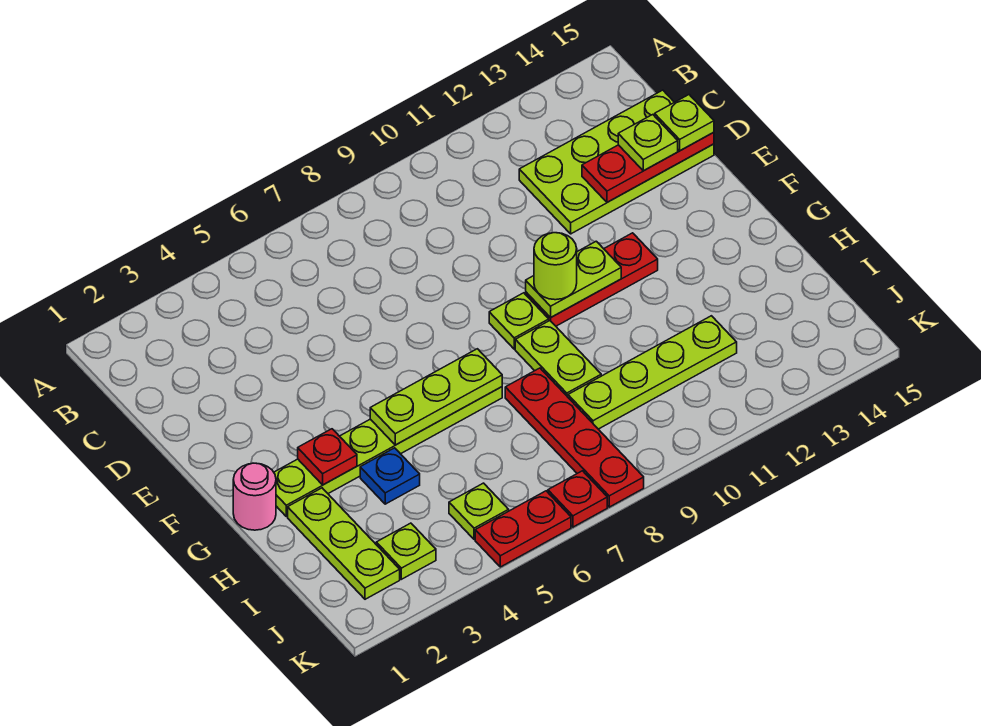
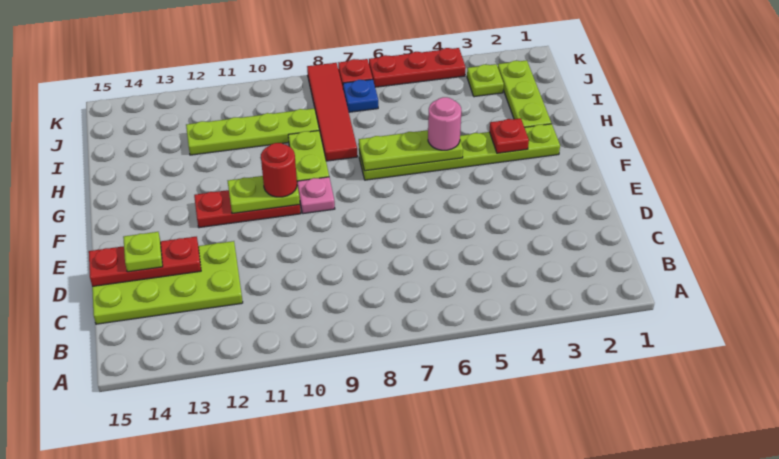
lime 1x1 plate [655,95,714,151] -> none
lime 1x1 plate [489,293,549,349] -> pink 1x1 plate [297,177,335,214]
lime 1x1 round brick [534,233,577,300] -> red 1x1 round brick [261,143,297,197]
pink 1x1 round brick [233,463,276,530] -> pink 1x1 round brick moved to [428,97,461,150]
blue 1x1 plate [360,448,420,504] -> blue 1x1 plate moved to [343,79,378,112]
red 1x4 plate [505,368,644,507] -> red 1x4 tile [307,63,357,161]
lime 1x1 plate [449,483,509,539] -> none
red 1x2 plate [475,491,571,567] -> red 1x3 plate [369,48,466,87]

